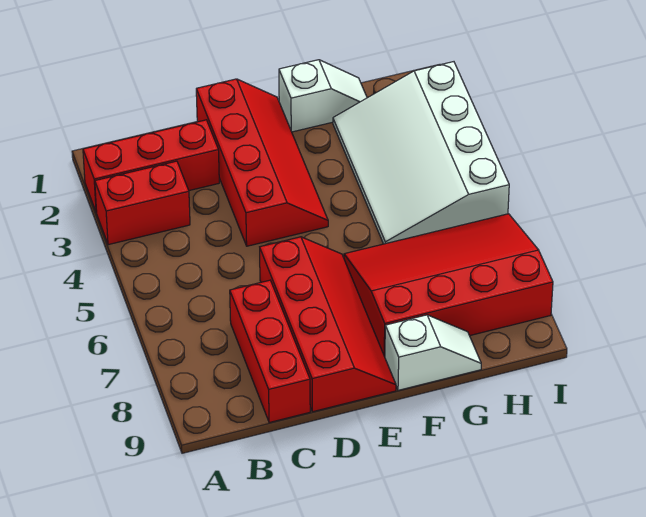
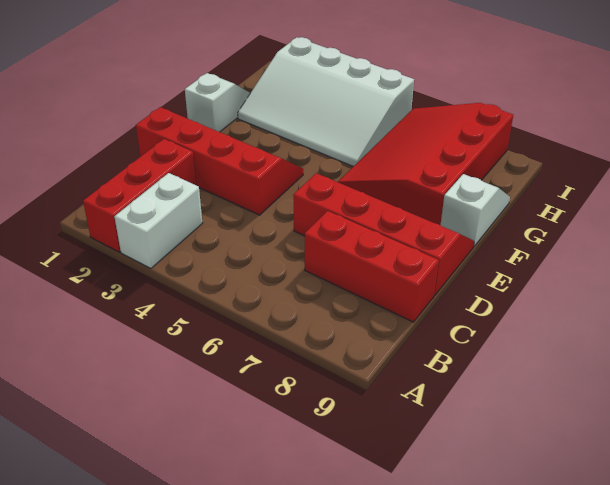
red 1x2 brick [95,161,190,245] -> white 1x2 brick [114,173,202,268]

